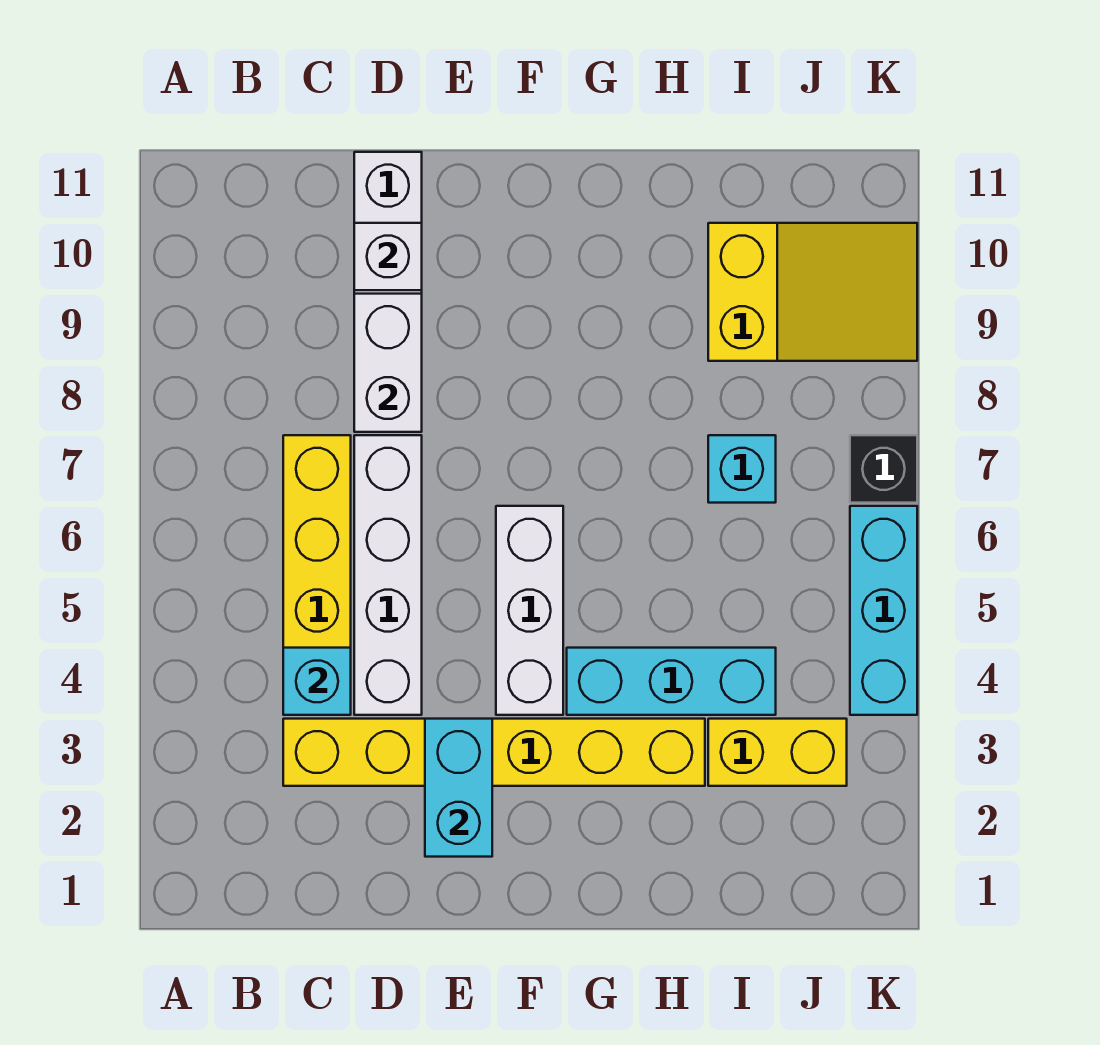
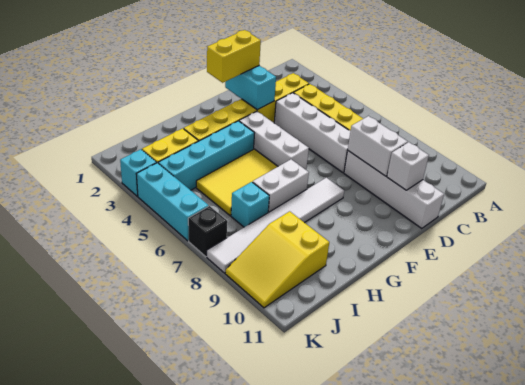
cyan 1x1 brick [283,648,351,715] -> cyan 1x1 brick moved to [120,149,157,196]
none -> yellow 1x2 brick [207,30,261,83]
none -> white 1x6 tile [207,178,344,273]
cyan 1x3 brick [567,648,776,715] -> cyan 1x4 brick [158,121,254,190]
none -> yellow 2x3 tile [196,149,278,216]
none -> white 1x2 brick [253,159,309,213]

